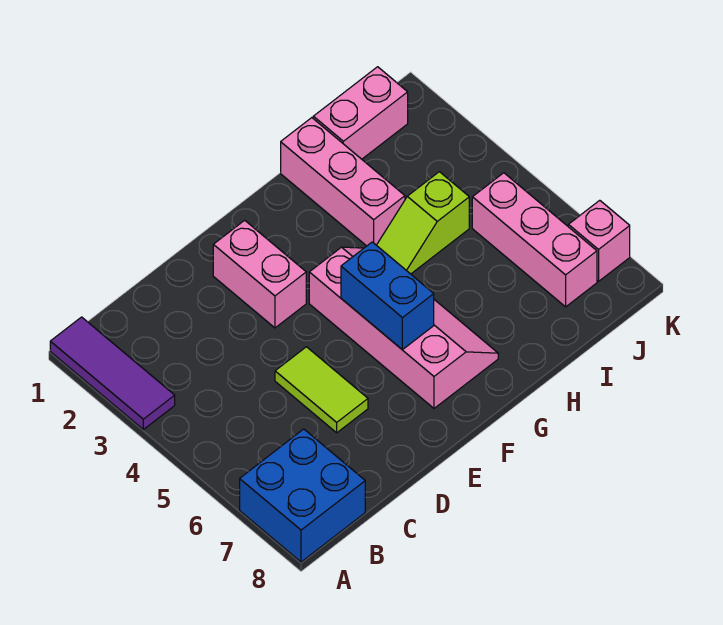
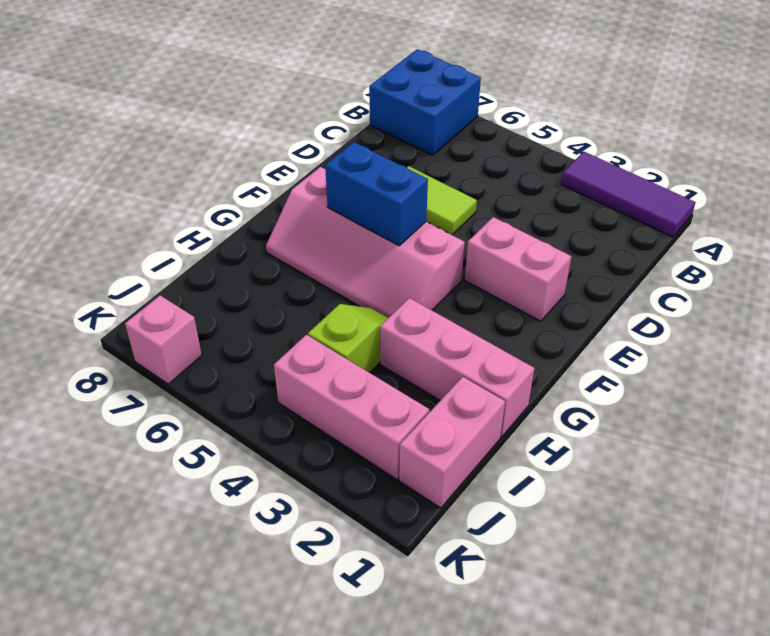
pink 1x3 brick [472,173,597,307] -> pink 1x3 brick moved to [274,335,429,480]

